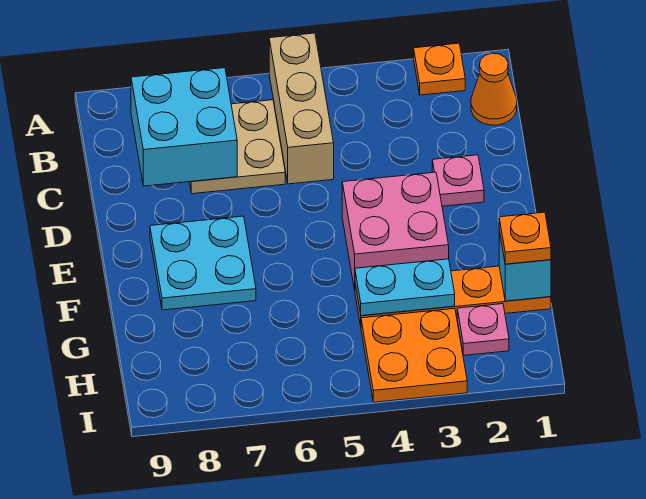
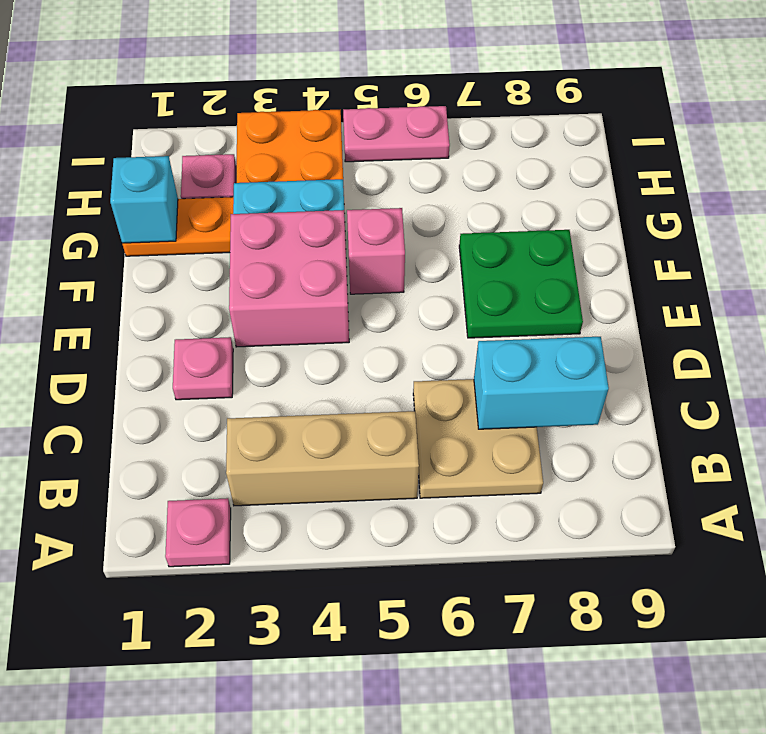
orange 1x1 plate [414,43,465,95] -> pink 1x1 plate [165,498,231,567]
tan 1x3 brick [269,33,334,184] -> tan 1x3 brick turned to [226,411,419,506]
orange 1x1 cone [471,53,517,125] -> none
cyan 2x2 brick [131,68,237,186] -> cyan 1x2 brick [474,337,609,429]
cyan 2x2 plate [150,216,256,310] -> green 2x2 plate [459,230,583,338]
none -> pink 1x1 brick [347,208,405,294]
orange 1x1 plate [499,212,551,264] -> none
none -> pink 1x2 plate [343,106,450,162]

